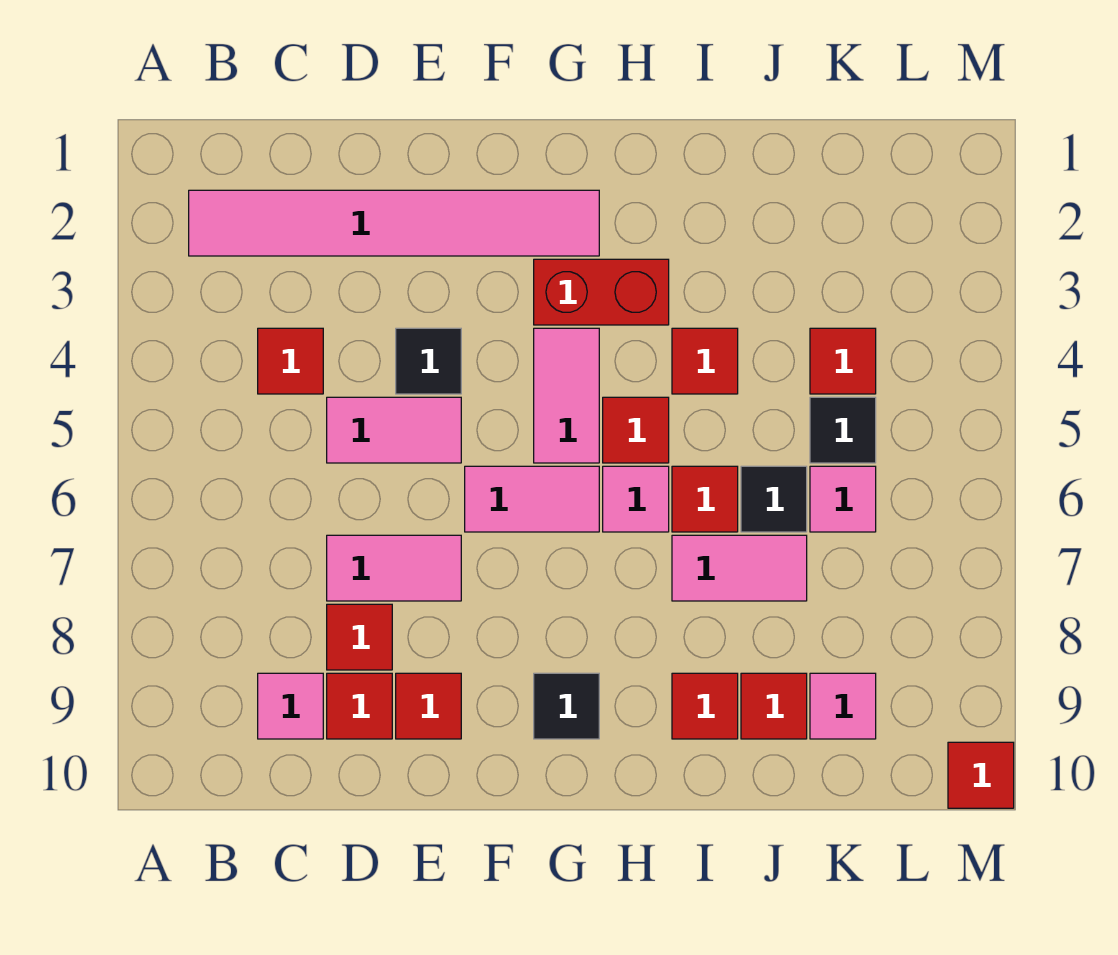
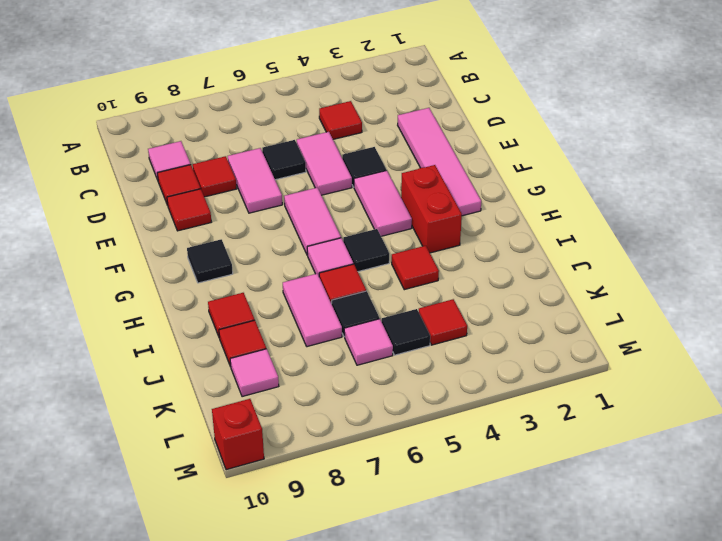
pink 1x6 tile [189,190,599,256] -> pink 1x4 tile [398,108,481,216]
none -> black 1x1 tile [262,140,306,180]
pink 1x2 tile [534,328,599,463] -> pink 1x2 tile turned to [354,170,412,236]
red 1x1 tile [603,397,669,463] -> black 1x1 tile [343,229,389,272]
red 1x1 tile [948,742,1014,808] -> red 1x1 brick [212,399,264,470]

